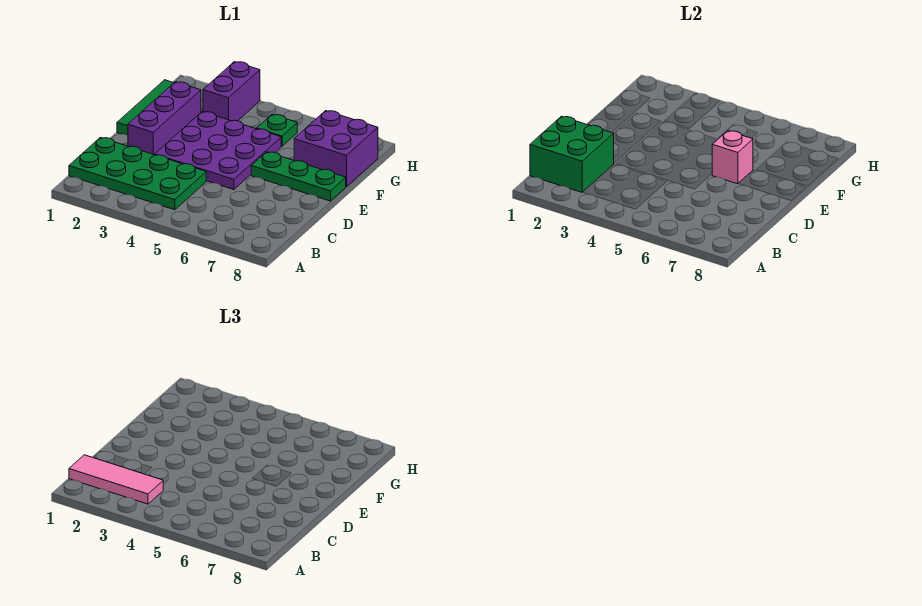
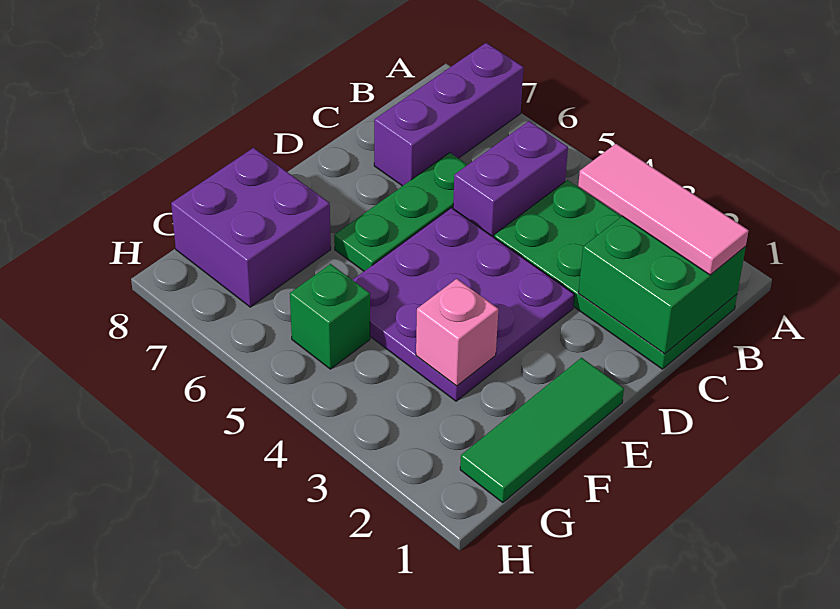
purple 1x3 brick [128,82,201,155] -> purple 1x3 brick moved to [374,43,524,186]
green 1x3 plate [251,152,346,201] -> green 1x3 plate turned to [334,153,467,271]
pink 1x1 brick [712,131,753,184] -> pink 1x1 brick moved to [416,279,498,386]
purple 1x2 brick [203,62,260,121] -> purple 1x2 brick moved to [453,121,568,237]
green 1x1 plate [257,114,297,146] -> green 1x1 brick [290,264,370,369]

